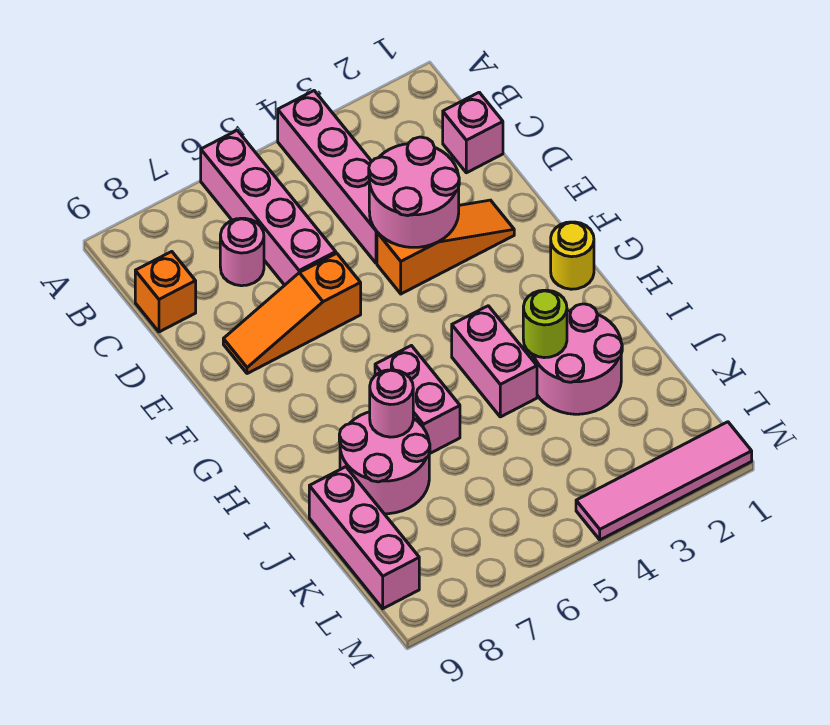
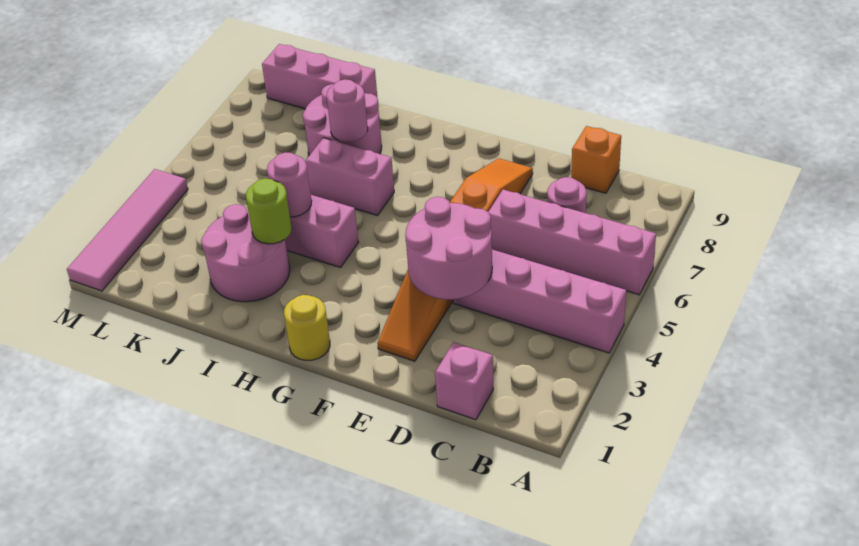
none -> pink 1x1 round brick [267,152,312,217]

